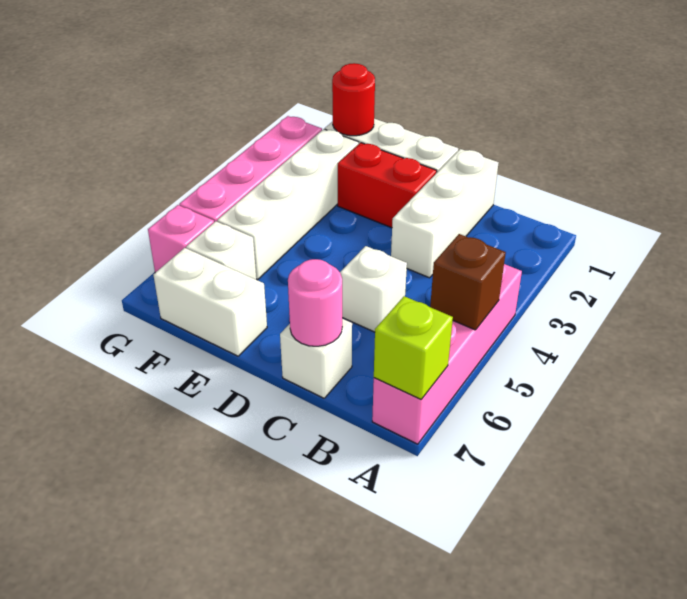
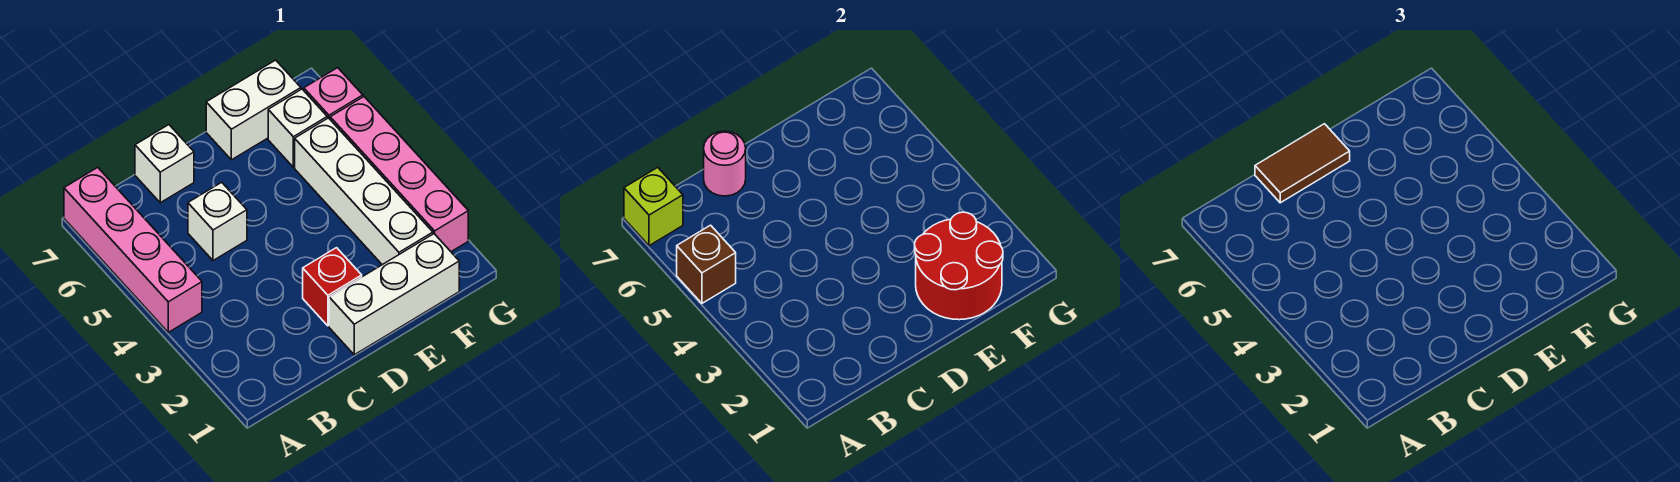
white 1x3 brick [391,149,498,278] -> none
none -> brown 1x2 tile [1255,124,1350,203]
red 1x2 brick [338,143,437,228] -> red 1x1 brick [303,248,362,326]
red 1x1 round brick [332,63,375,136] -> red 2x2 round brick [915,212,1003,320]

